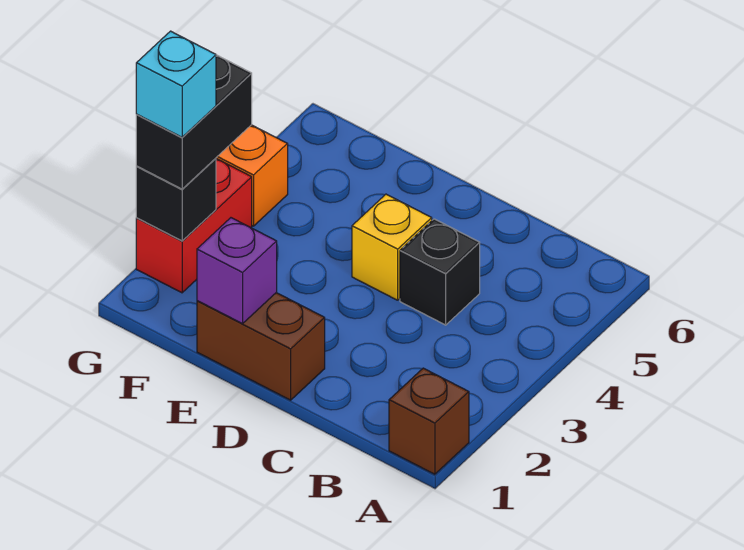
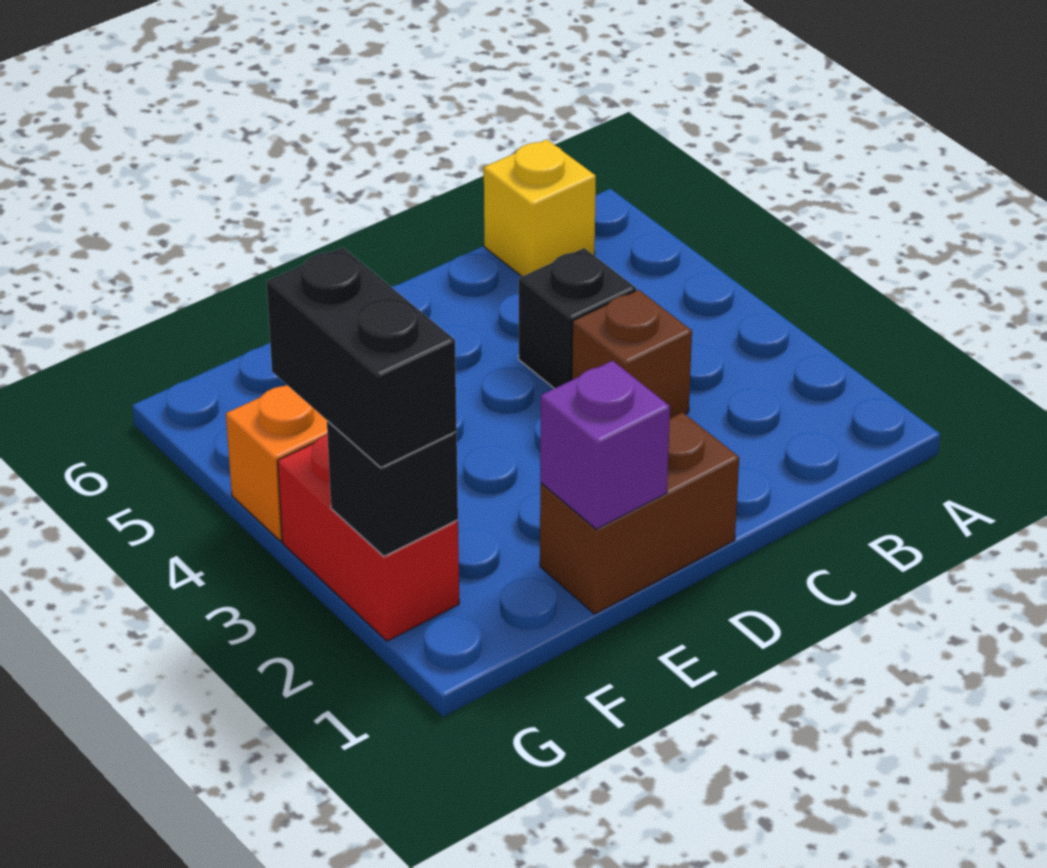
brown 1x1 brick [389,368,469,474] -> brown 1x1 brick moved to [572,290,692,418]
yellow 1x1 brick [352,194,432,300] -> yellow 1x1 brick moved to [484,139,596,276]
cyan 1x1 brick [136,31,216,137] -> none

